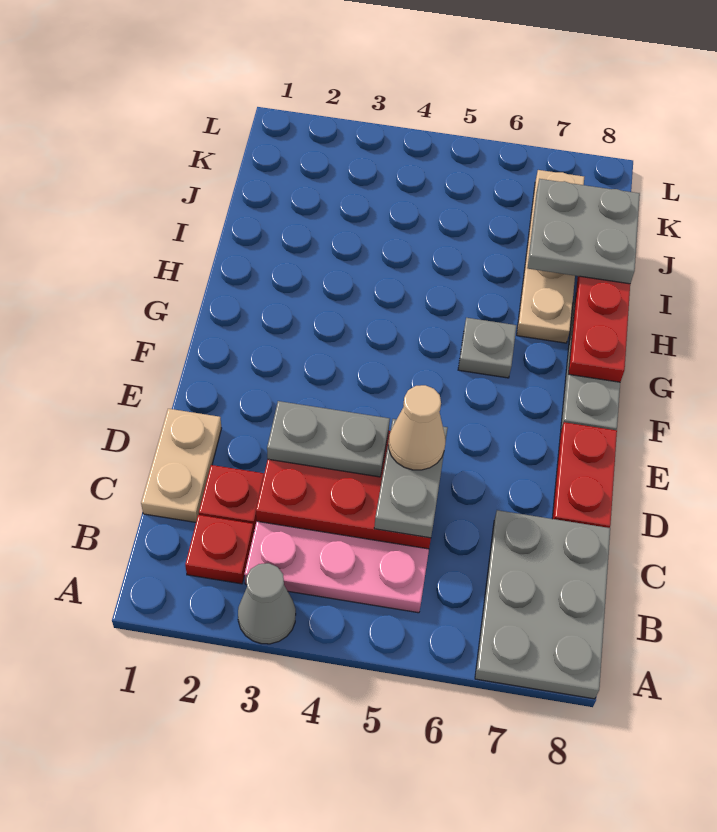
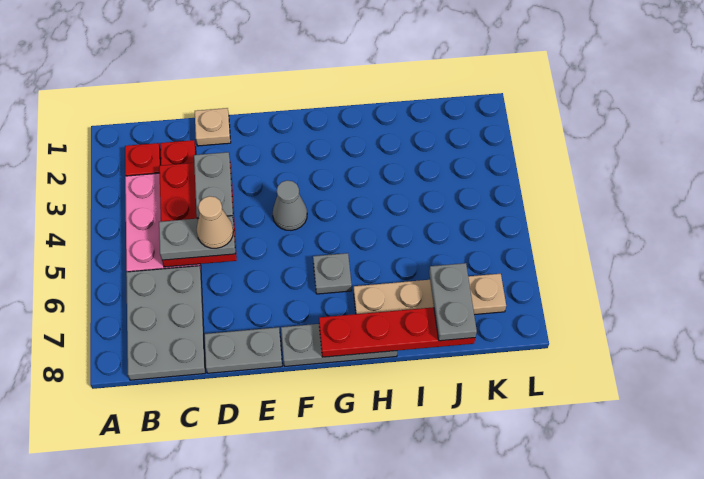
grey 1x1 cone [238,563,296,644] -> grey 1x1 cone moved to [273,180,307,230]
grey 2x3 plate [475,510,610,699] -> grey 2x3 plate turned to [126,266,205,380]
tan 1x2 plate [141,409,222,522] -> tan 1x1 plate [195,108,231,146]
red 1x2 plate [552,422,617,528] -> grey 1x2 plate [204,327,282,373]
grey 2x2 plate [527,179,640,284] -> grey 1x2 plate [429,263,477,341]

